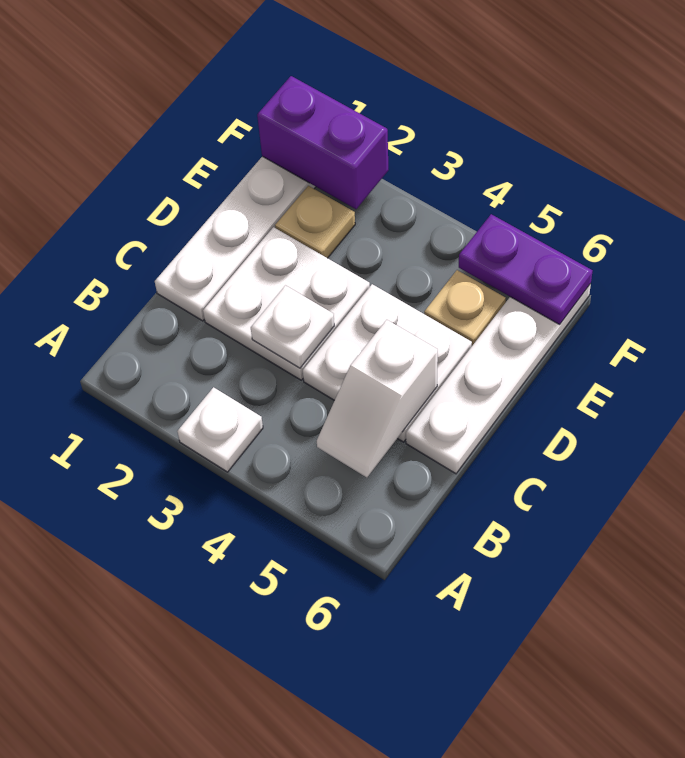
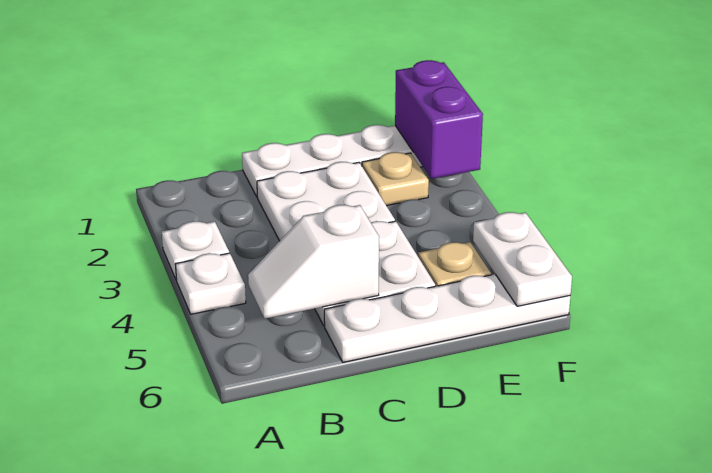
white 1x1 plate [251,286,334,368] -> white 1x1 plate moved to [175,253,246,314]
purple 1x2 plate [459,214,593,324] -> white 1x2 plate [473,212,572,306]

